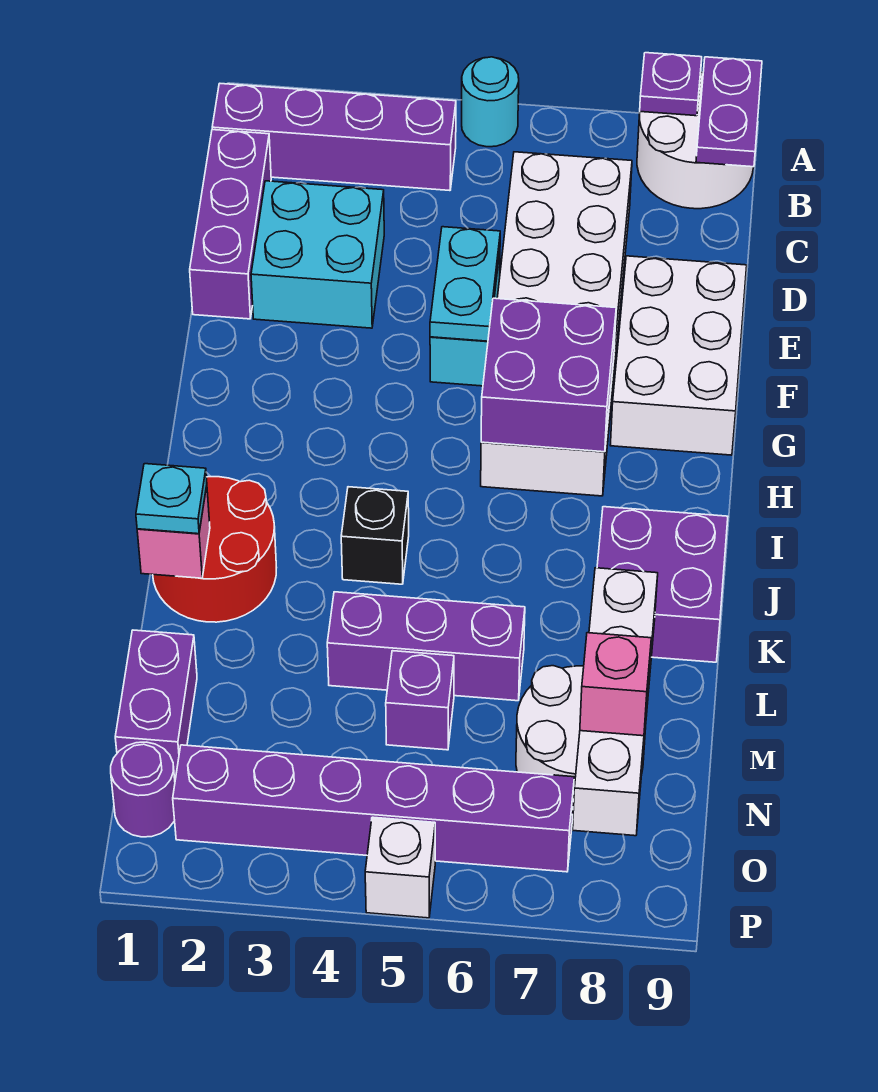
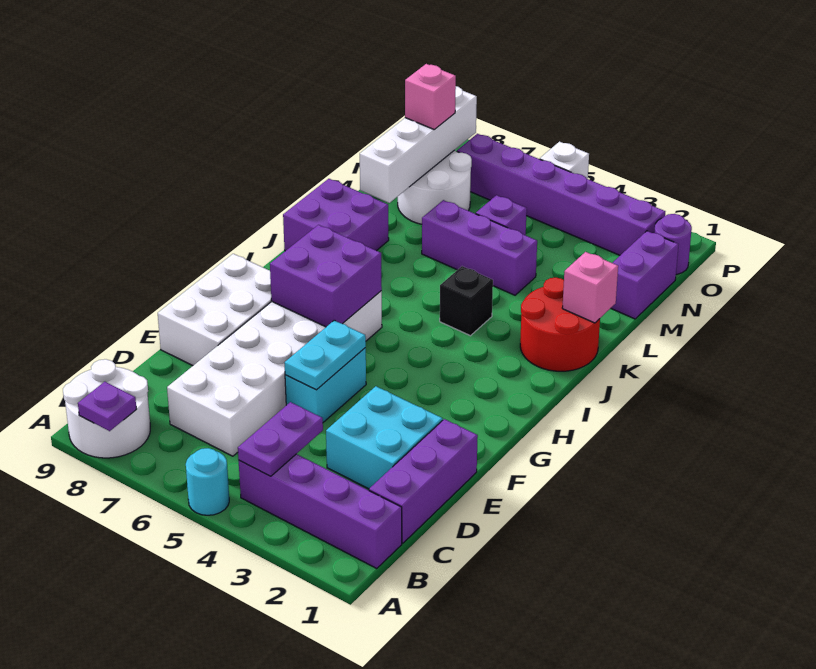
purple 1x2 plate [696,57,762,167] -> purple 1x2 plate moved to [238,402,323,476]
cyan 1x1 plate [136,464,207,534] -> none

